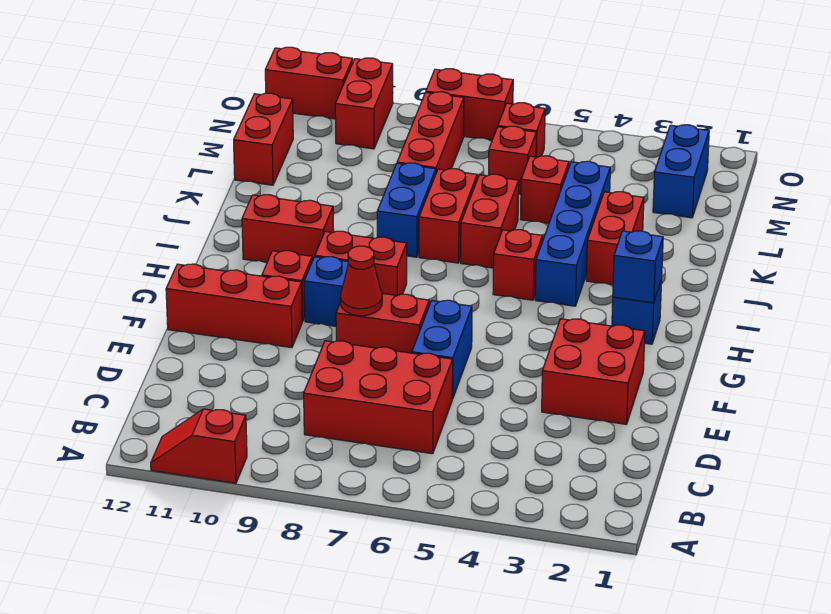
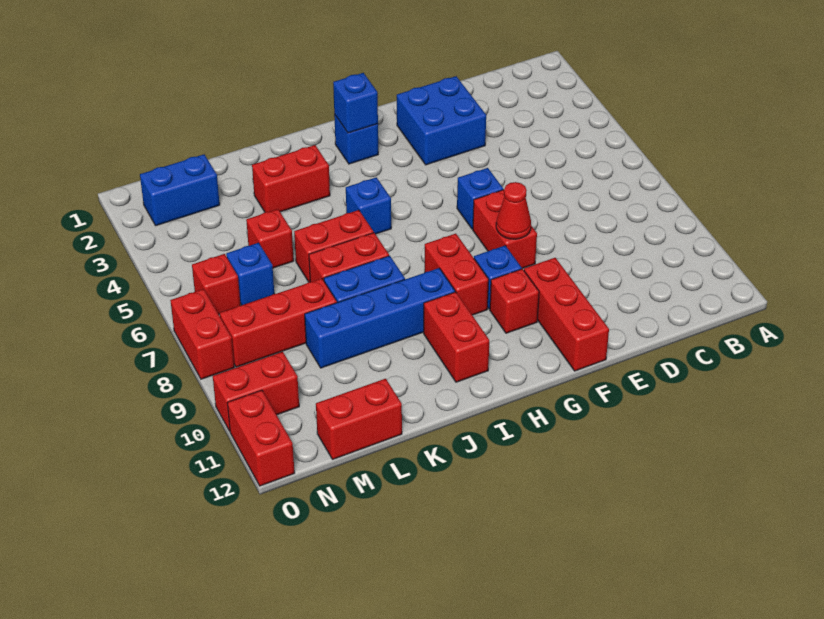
red 1x2 slope [151,409,247,483] -> none
red 2x3 brick [304,341,453,454] -> none
red 2x2 brick [542,319,645,424] -> blue 2x2 brick [397,76,486,165]
blue 1x2 brick [412,300,472,399] -> blue 1x1 brick [457,168,503,229]
blue 1x4 brick [535,161,610,306] -> blue 1x4 brick moved to [305,268,455,368]
red 1x1 brick [493,230,543,300] -> blue 1x1 brick [346,177,391,234]
red 1x1 brick [489,126,536,194] -> blue 1x1 brick [226,243,274,305]

